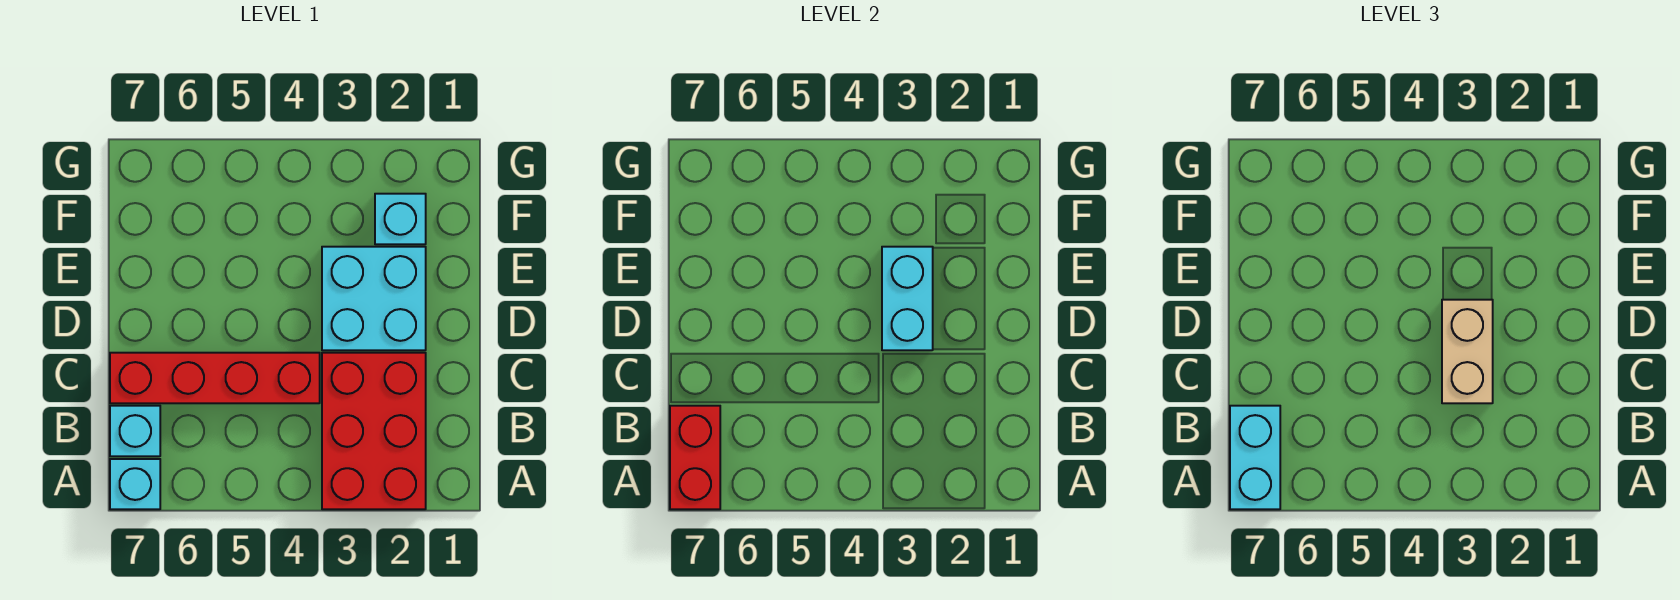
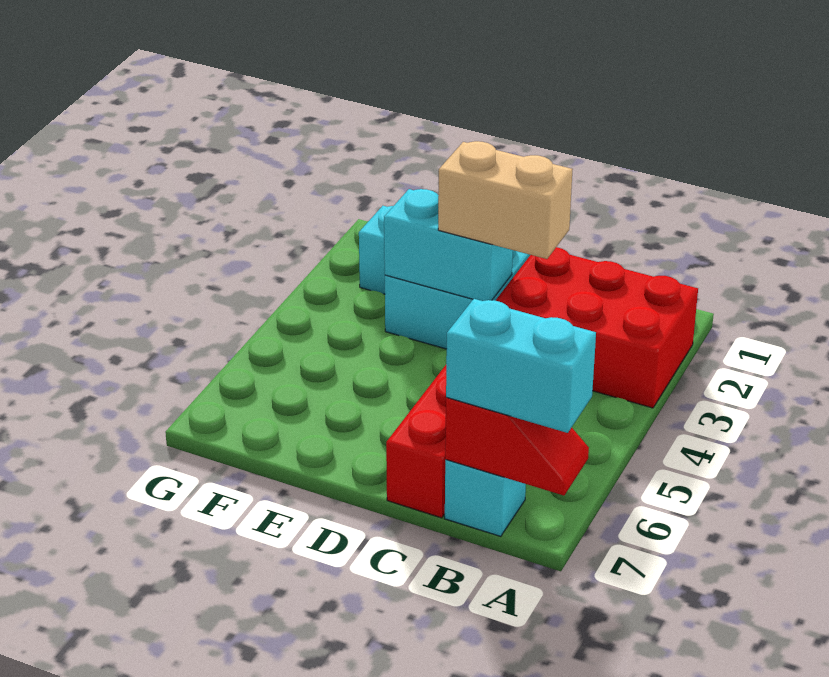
cyan 1x1 brick [110,459,160,509] -> none
red 1x2 brick [670,406,720,509] -> red 1x2 slope [445,397,589,495]

